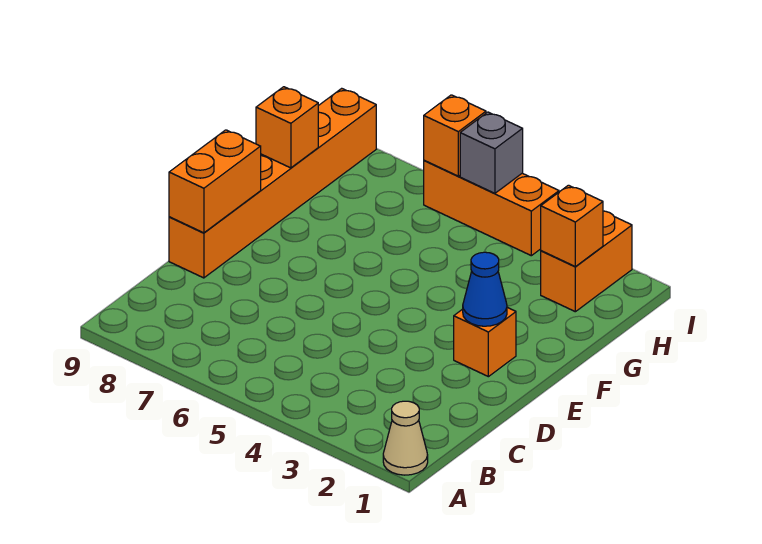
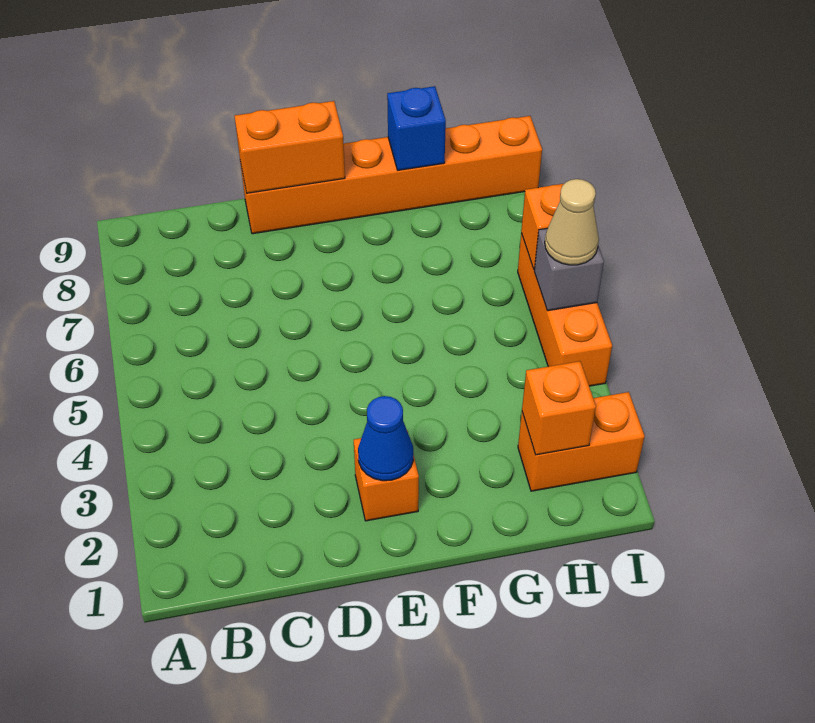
tan 1x1 cone [383,401,428,475] -> tan 1x1 cone moved to [545,179,599,265]
orange 1x1 brick [256,87,318,168] -> blue 1x1 brick [387,86,446,170]

